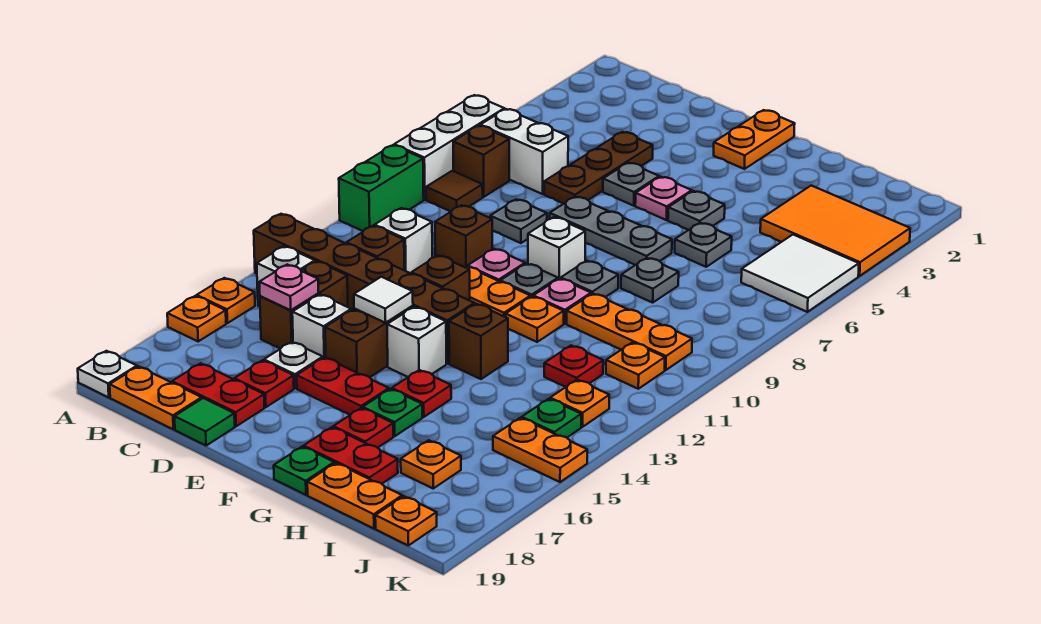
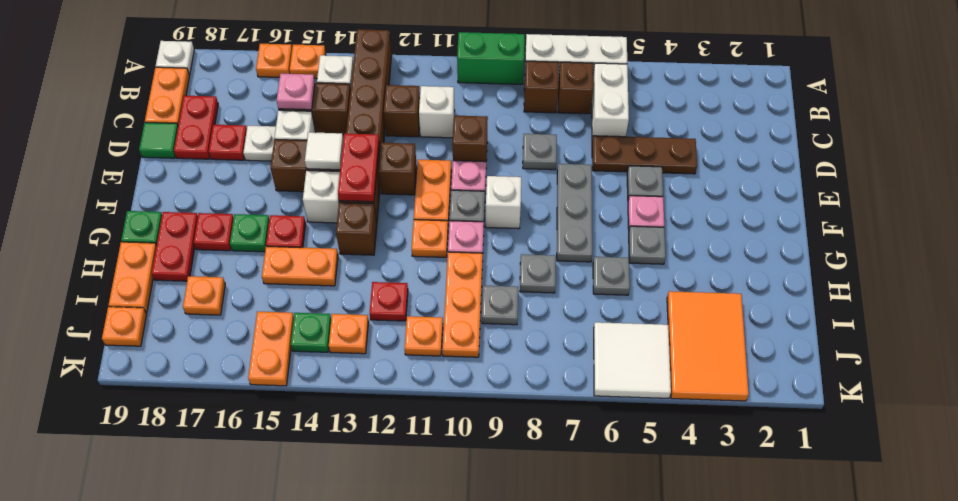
brown 1x1 tile [426,171,483,211] -> brown 1x1 brick [524,61,559,113]
red 1x2 plate [297,357,389,415] -> red 1x2 plate moved to [338,133,379,202]
orange 1x2 plate [714,110,795,169] -> orange 1x2 plate moved to [262,246,338,286]
grey 1x1 plate [561,261,618,297] -> grey 1x1 plate moved to [482,286,518,325]

